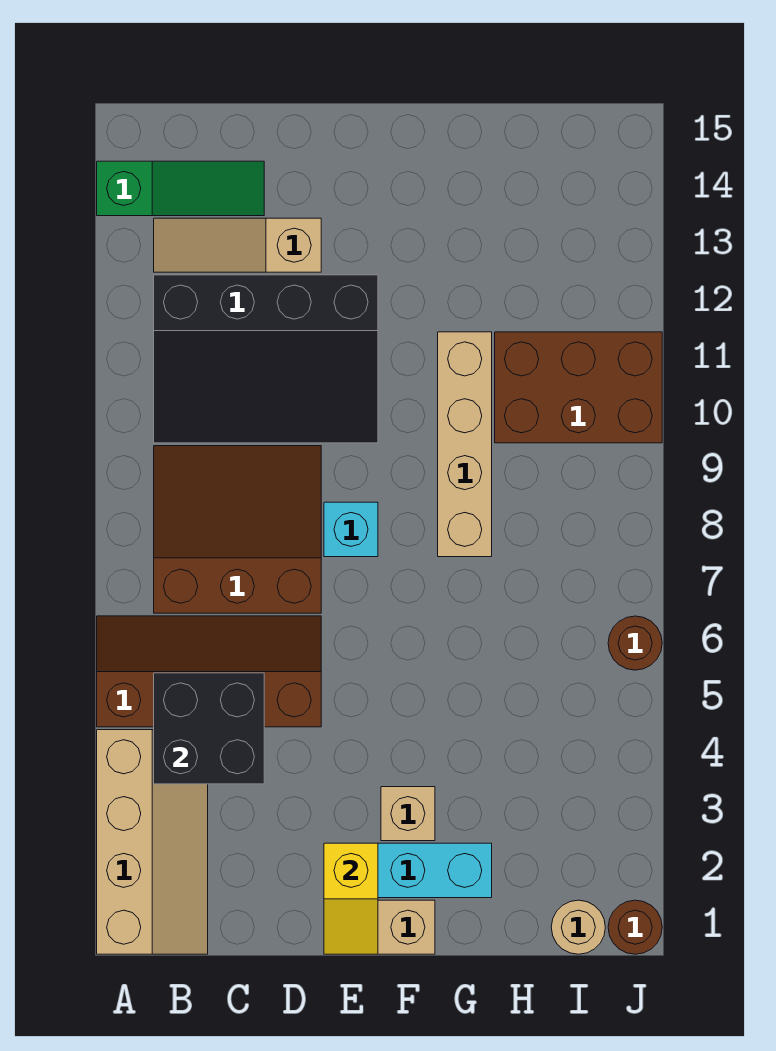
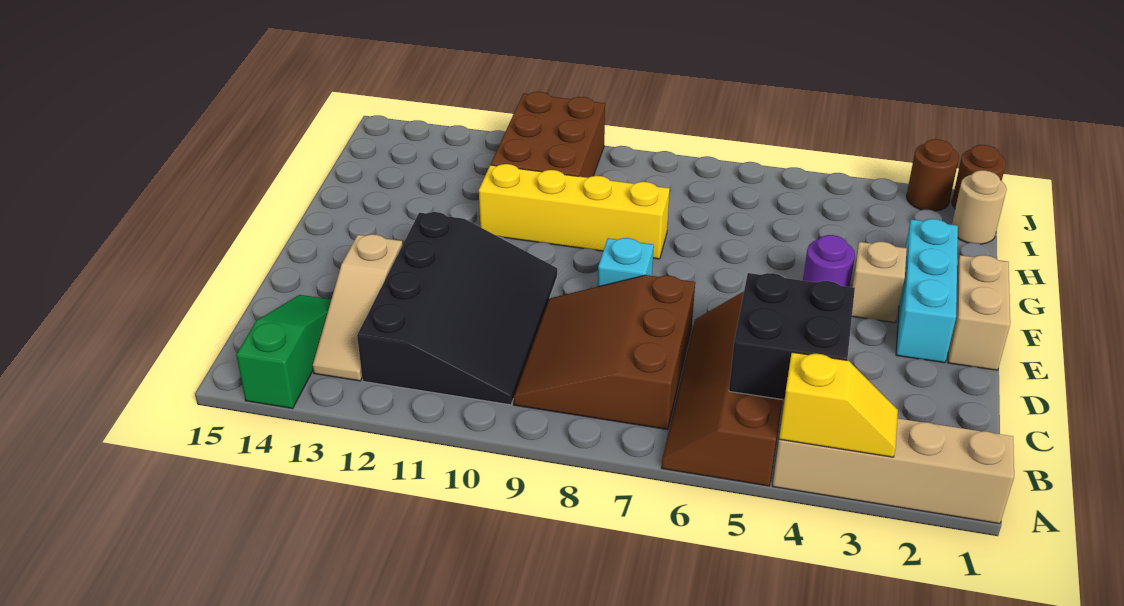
yellow 1x2 slope [324,843,378,954] -> yellow 1x2 slope moved to [779,352,898,457]
none -> purple 1x1 round brick [803,235,855,287]
tan 1x4 brick [438,332,492,557] -> yellow 1x4 brick [479,164,670,259]
brown 1x1 round brick [608,616,662,670] -> brown 1x1 round brick moved to [907,139,959,211]

